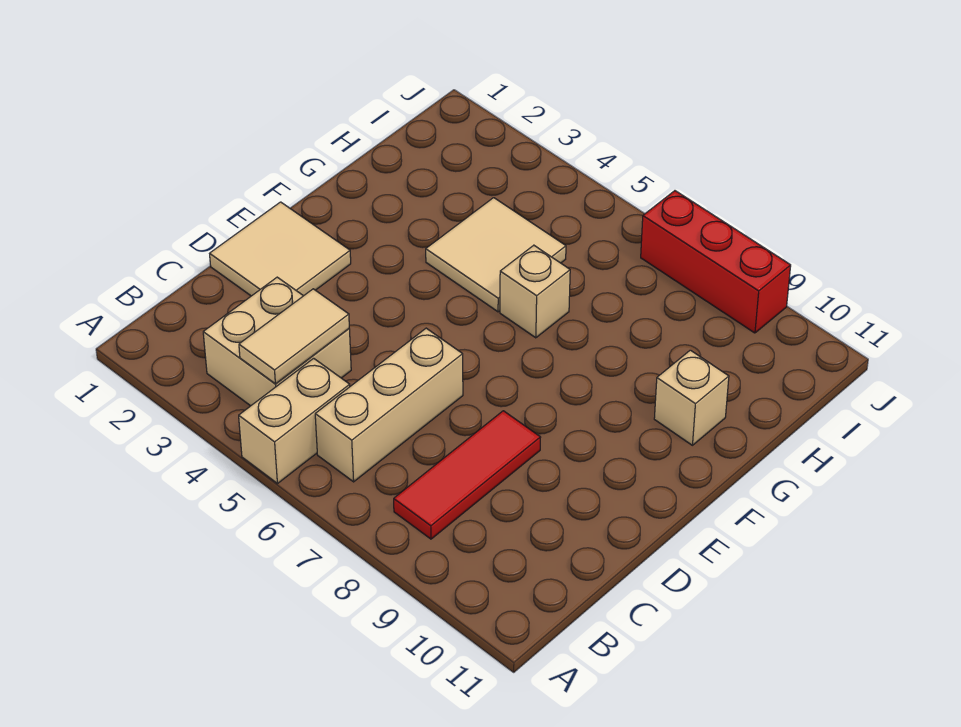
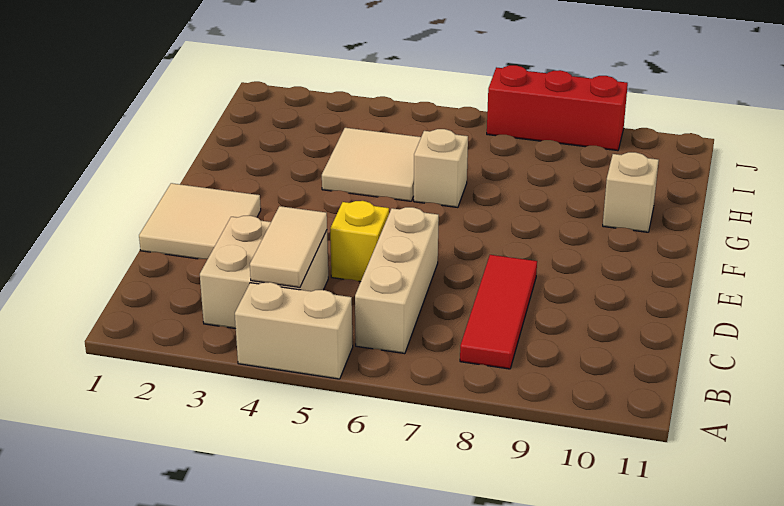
tan 1x2 brick [239,358,350,484] -> tan 1x2 brick turned to [235,282,353,379]
none -> yellow 1x1 brick [330,201,389,282]

